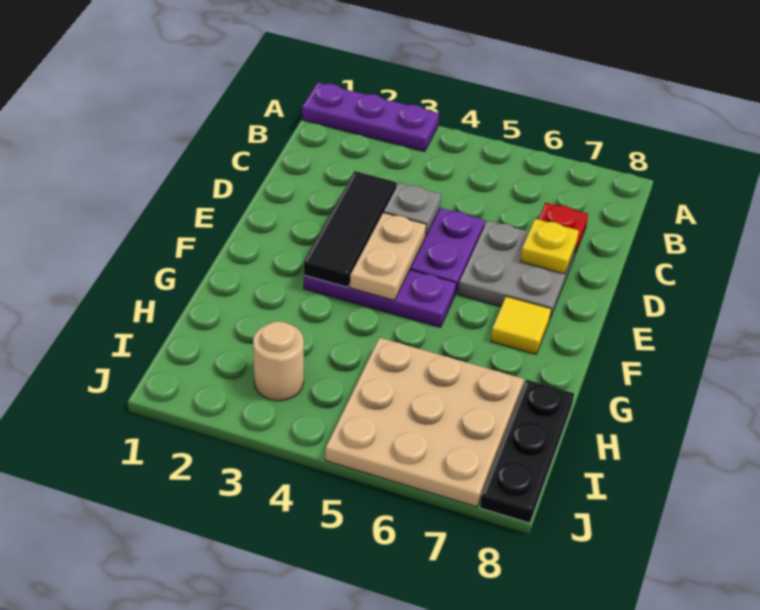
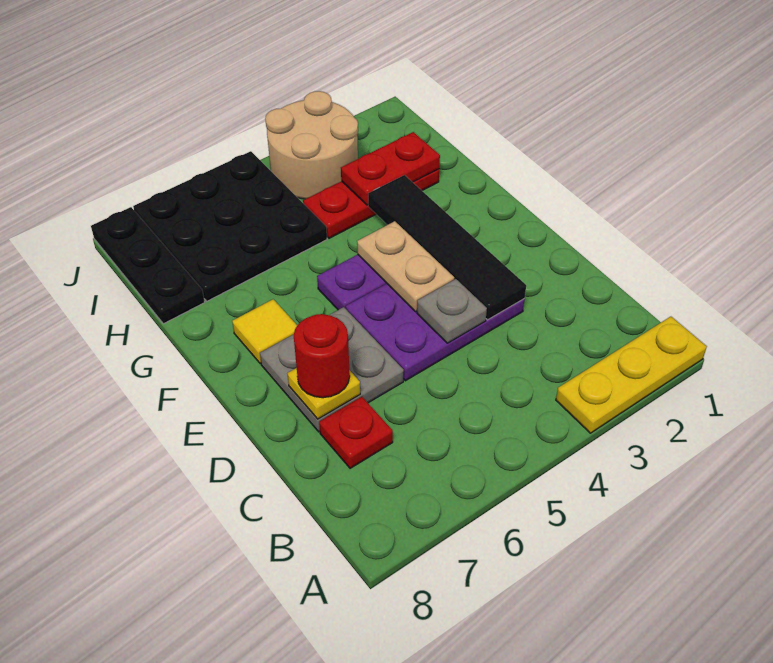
purple 1x3 plate [302,82,439,152] -> yellow 1x3 plate [556,317,707,433]
black 1x3 tile [304,171,397,287] -> black 1x4 tile [368,175,526,320]
none -> red 1x1 round brick [294,314,350,398]
none -> red 1x3 plate [303,169,439,238]
none -> red 1x2 plate [341,132,440,205]
tan 3x3 plate [325,338,524,507] -> black 3x3 plate [133,151,327,301]
tan 1x1 round brick [253,321,304,401] -> tan 2x2 round brick [265,91,358,199]

